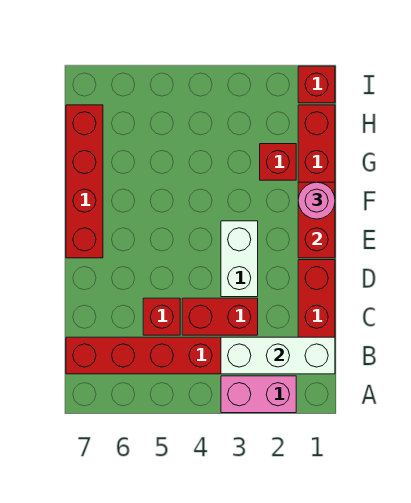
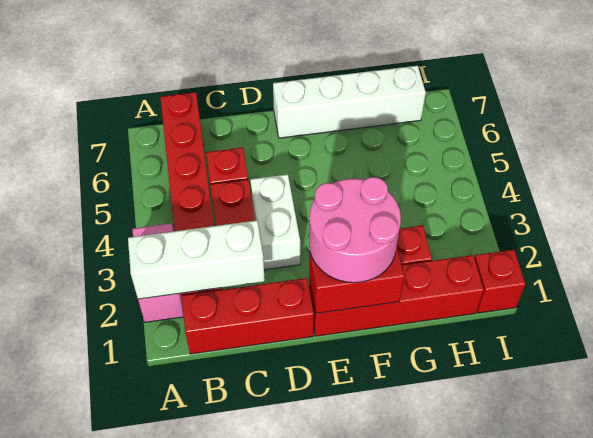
white 1x3 brick [221,337,335,374] -> white 1x3 brick turned to [128,221,265,299]
white 1x2 brick [221,221,258,297] -> white 1x2 brick turned to [250,174,300,270]
red 1x4 brick [66,105,103,258] -> white 1x4 brick [273,66,426,138]
pink 1x1 round brick [298,182,335,219] -> pink 2x2 round brick [309,177,401,283]

